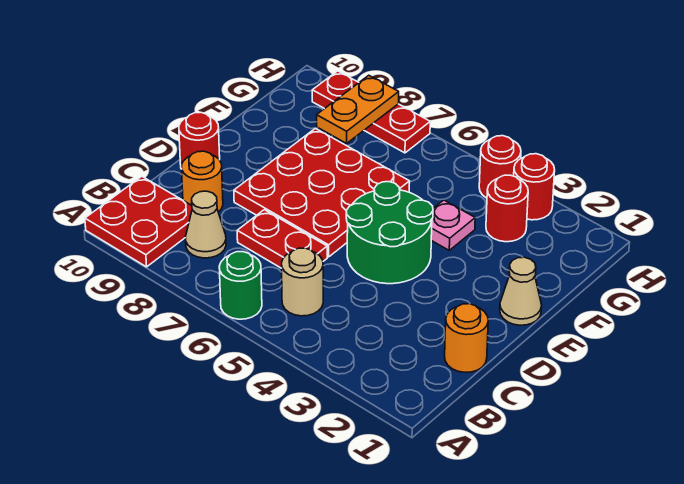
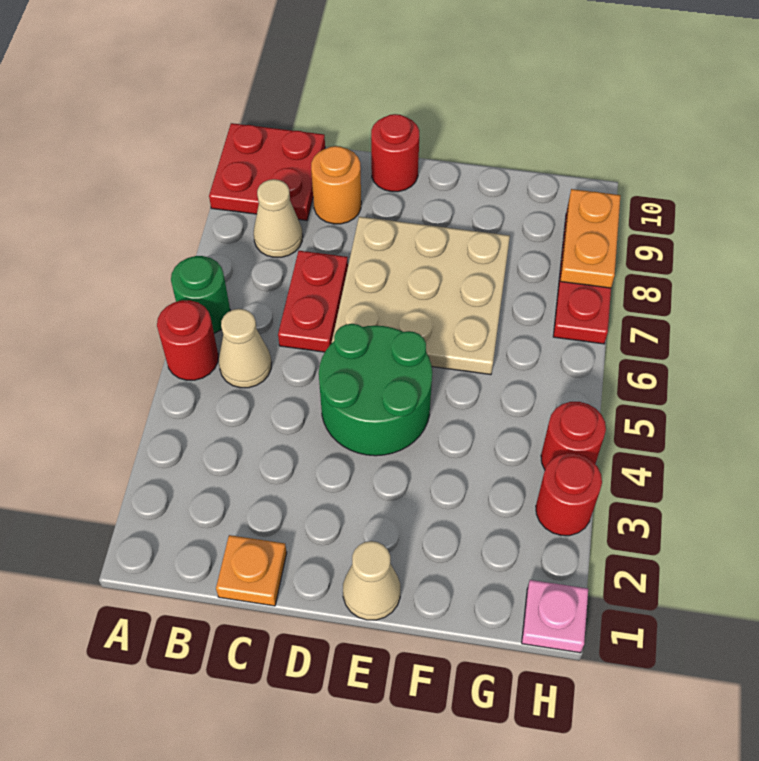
tan 1x1 round brick [282,248,323,316] -> tan 1x1 cone [219,309,272,388]
orange 1x1 round brick [445,304,488,372] -> orange 1x1 plate [216,535,287,606]
red 3x3 plate [234,128,410,257] -> tan 3x3 plate [332,217,510,375]
pink 1x1 plate [431,200,475,250] -> pink 1x1 plate moved to [522,580,588,653]
red 1x1 round brick [486,175,528,242] -> red 1x1 round brick moved to [157,300,218,380]
orange 1x2 plate [317,75,399,143] -> orange 1x2 plate turned to [560,189,621,288]

